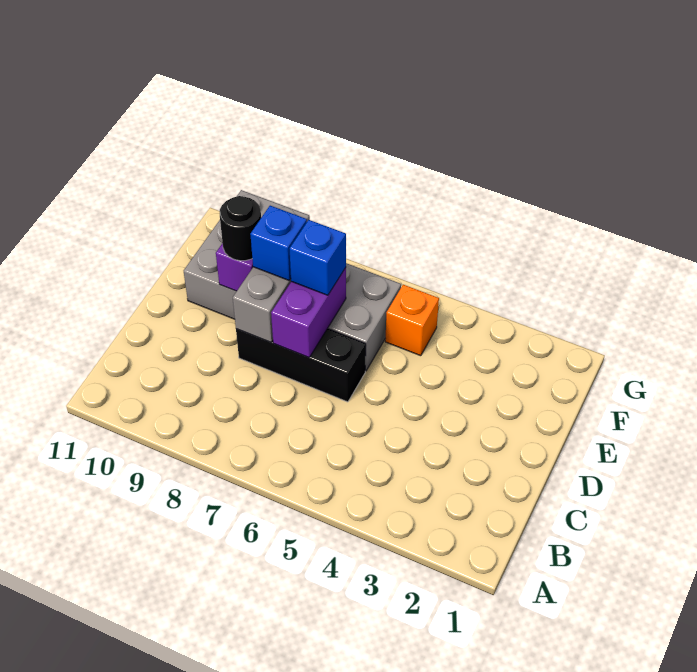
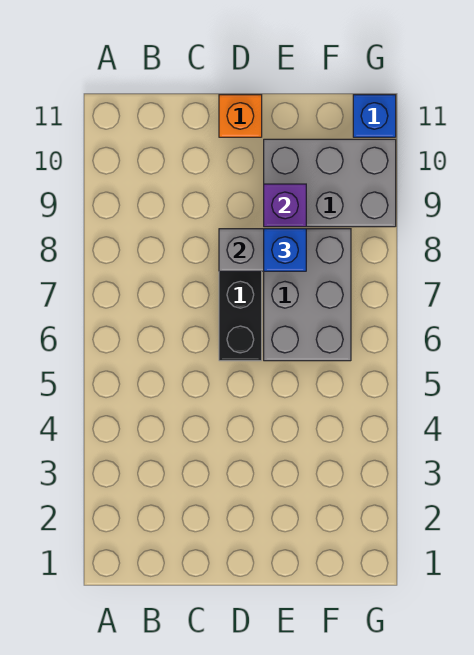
purple 1x2 brick [271,268,346,357] -> none
blue 1x1 brick [290,220,346,295] -> blue 1x1 brick moved to [353,95,396,137]
black 1x1 round brick [220,196,261,261] -> none
orange 1x1 brick [385,285,439,356] -> orange 1x1 brick moved to [219,95,262,137]

